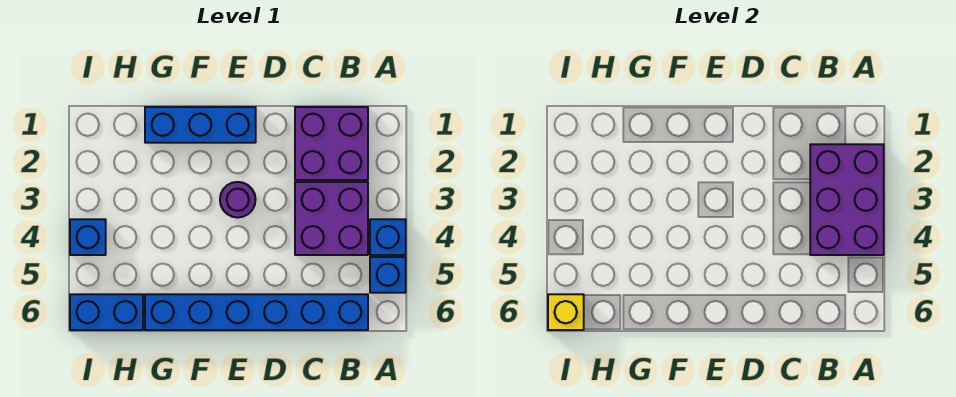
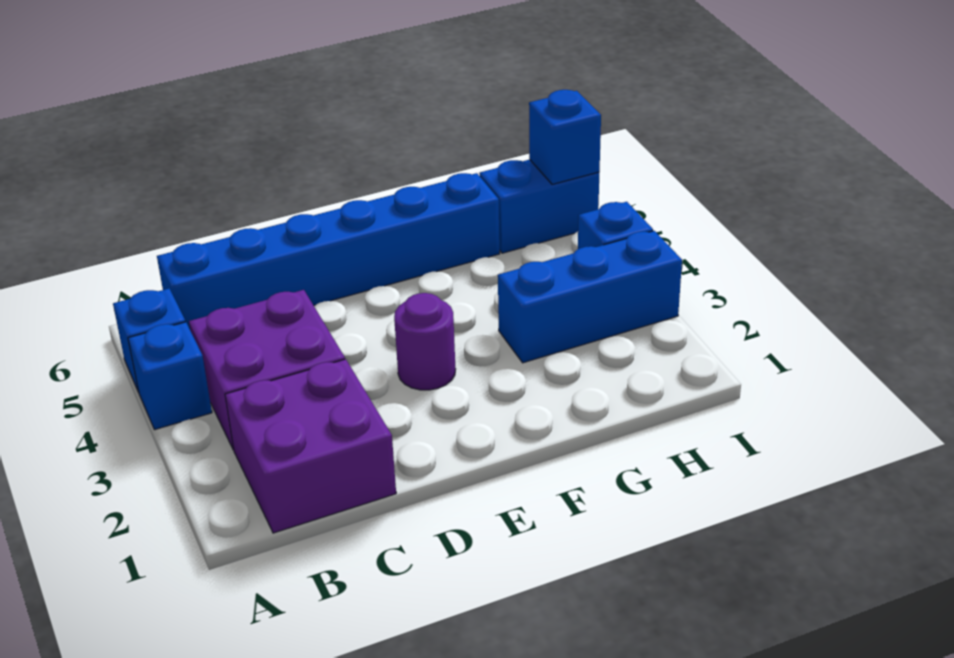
purple 2x3 brick [810,144,884,255] -> none
blue 1x3 brick [145,107,256,143] -> blue 1x3 brick moved to [498,231,682,363]
yellow 1x1 brick [548,294,584,330] -> blue 1x1 brick [529,90,601,184]

